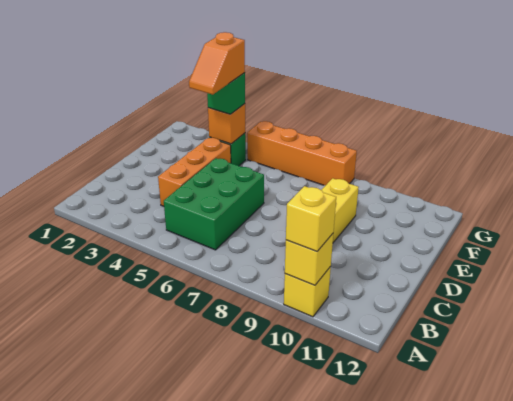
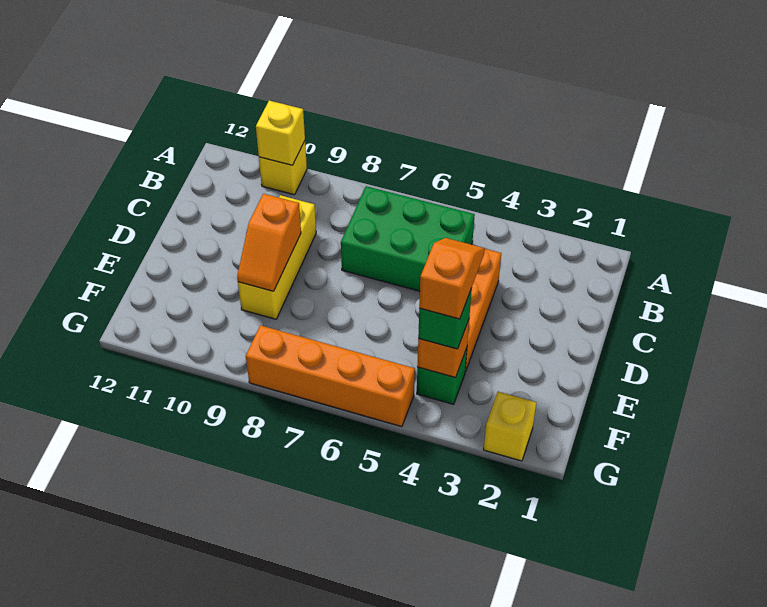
yellow 1x1 brick [286,186,336,251] -> yellow 1x1 brick moved to [484,392,537,461]
green 2x3 brick [164,158,264,250] -> green 2x3 brick turned to [341,186,475,291]
none -> orange 1x2 slope [237,194,301,291]

